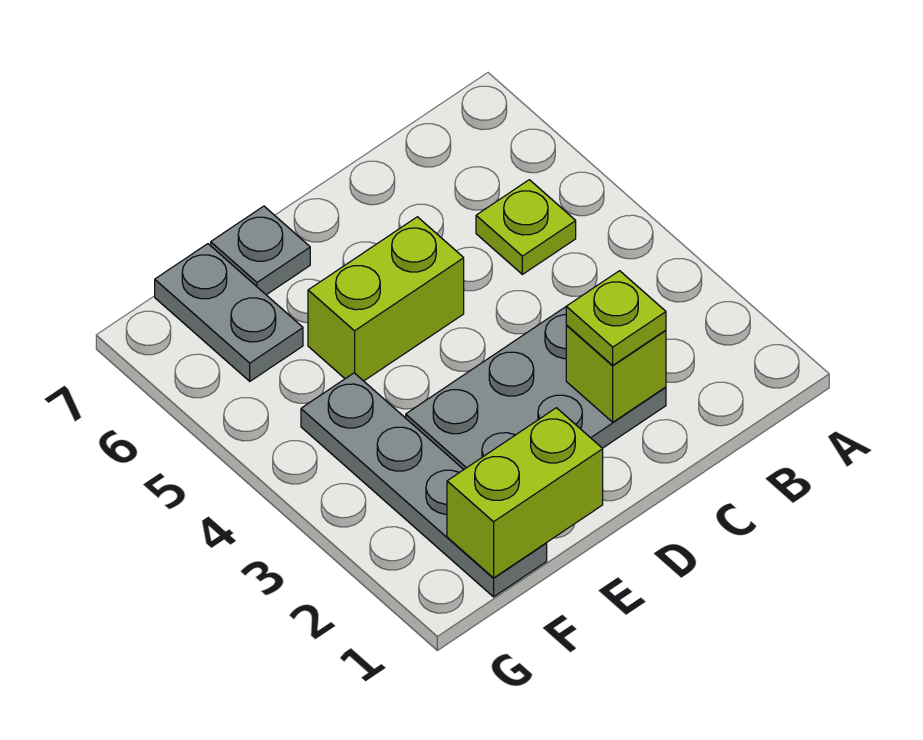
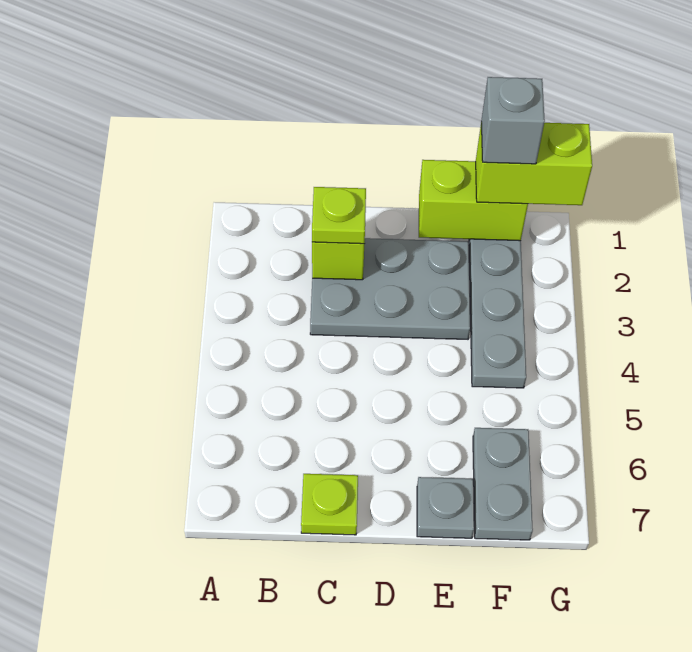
lime 1x1 plate [476,180,576,274] -> lime 1x1 plate moved to [301,474,358,535]
lime 1x2 brick [308,217,464,381] -> lime 1x2 brick moved to [476,122,592,205]
none -> grey 1x1 brick [481,77,545,164]

